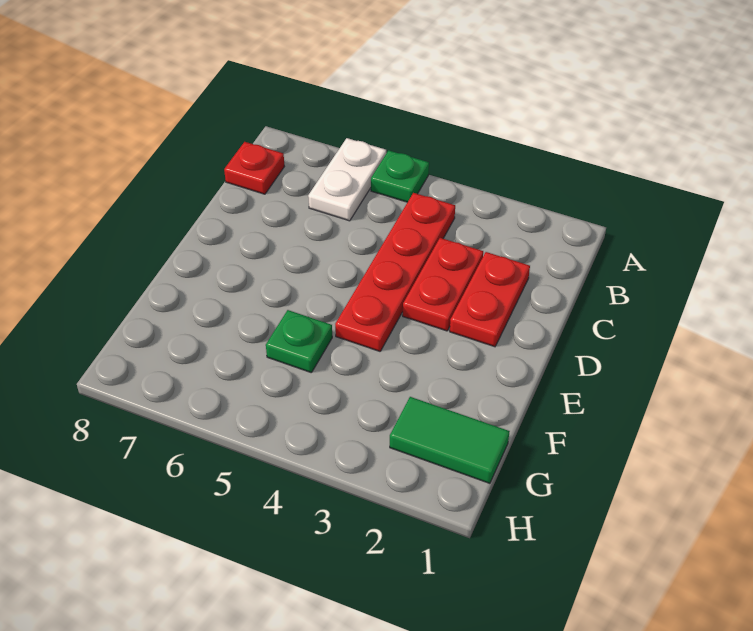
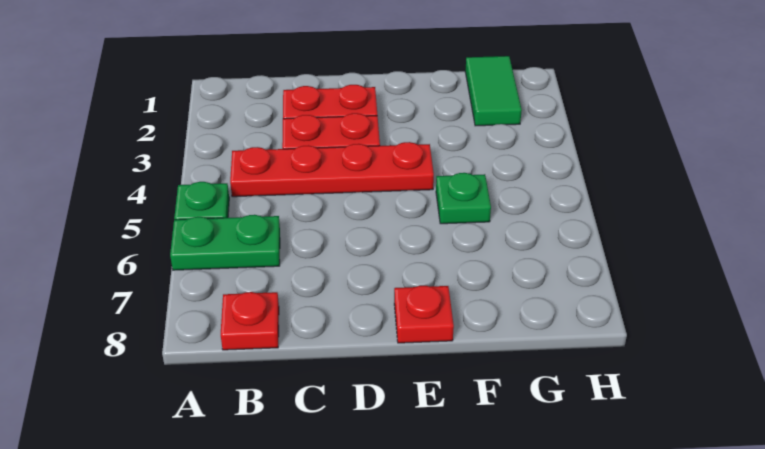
white 1x2 plate [308,138,386,221] -> green 1x2 plate [170,215,280,270]
none -> red 1x1 plate [394,286,454,343]

